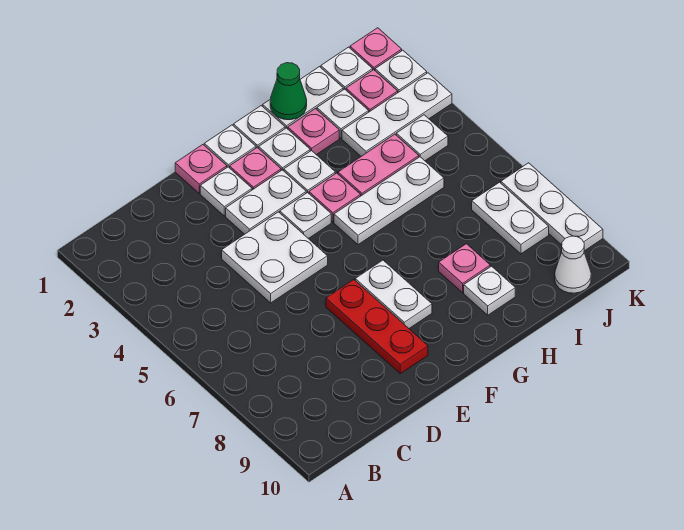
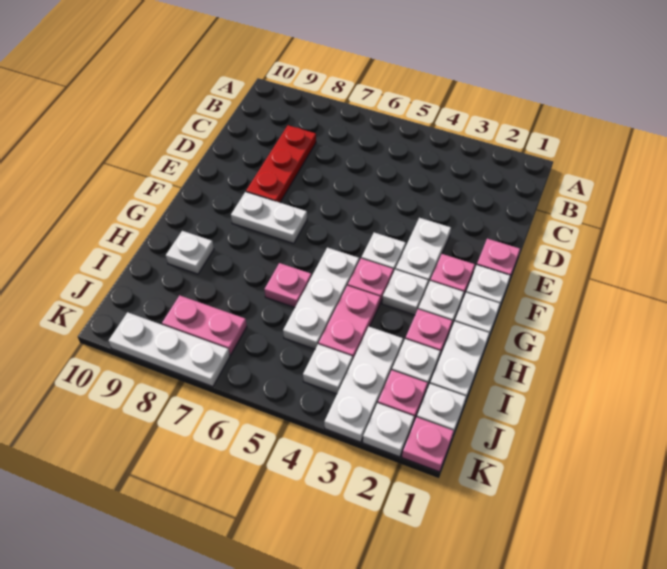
white 2x2 plate [222,212,328,303] -> none
white 1x1 plate [200,167,252,216] -> none
red 1x3 plate [326,280,428,374] -> red 1x3 plate turned to [246,125,316,203]
green 1x1 cone [270,63,307,120] -> none
pink 1x1 plate [439,244,490,293] -> pink 1x1 plate moved to [264,263,311,308]
white 1x2 plate [472,182,549,254] -> pink 1x2 plate [162,295,247,355]
white 1x1 cone [555,236,591,293] -> none

